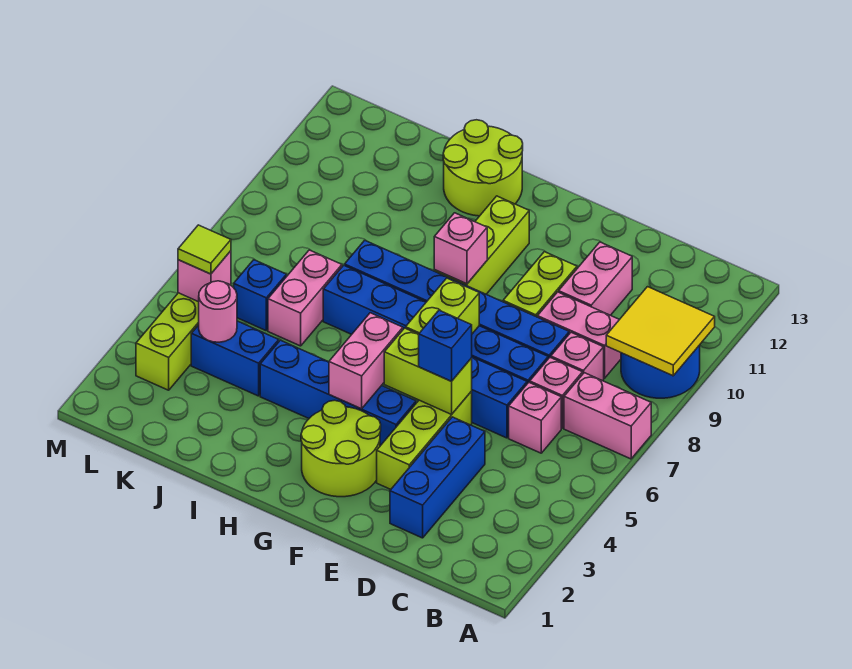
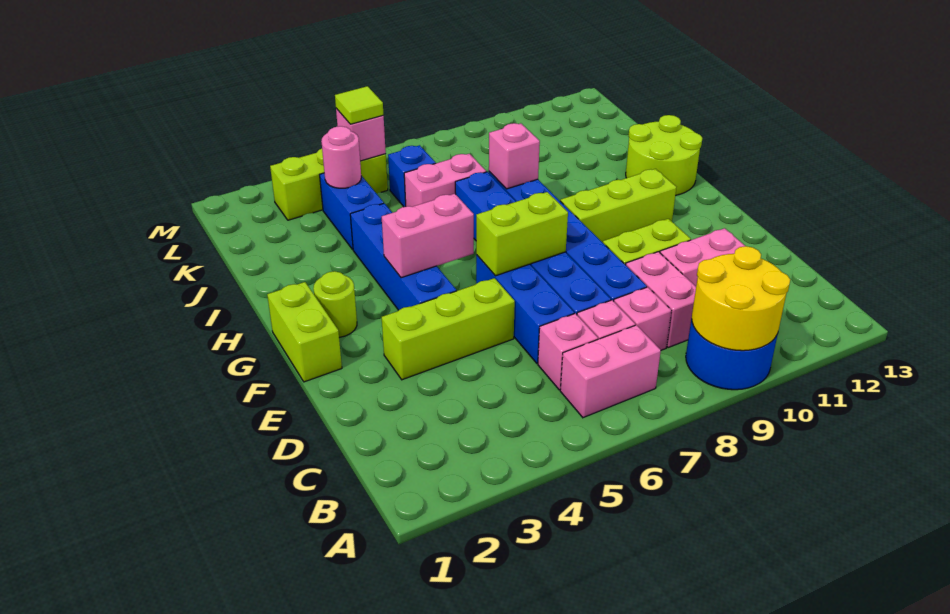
pink 1x2 brick [564,373,651,459] -> pink 1x2 brick turned to [560,325,661,418]
yellow 2x2 tile [606,287,715,376] -> yellow 2x2 round brick [692,246,790,351]
blue 1x3 brick [390,417,485,538] -> none
lime 1x2 brick [384,328,472,414] -> lime 1x2 brick moved to [267,282,342,382]
blue 1x1 brick [419,310,472,381] -> none
lime 2x2 round brick [301,400,381,497] -> lime 1x1 round brick [313,271,357,337]
pink 1x1 brick [434,213,487,284] -> pink 1x1 brick moved to [489,123,540,189]

